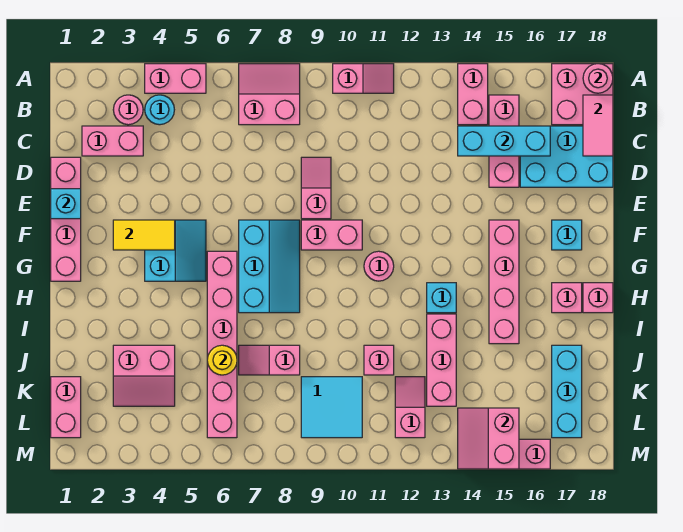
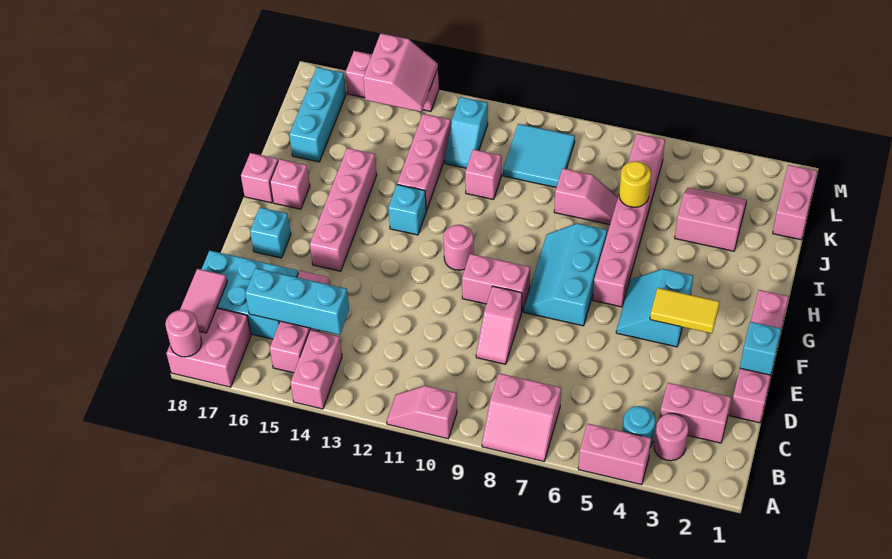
pink 1x2 slope [395,377,425,438] -> cyan 1x2 slope [445,97,488,168]

